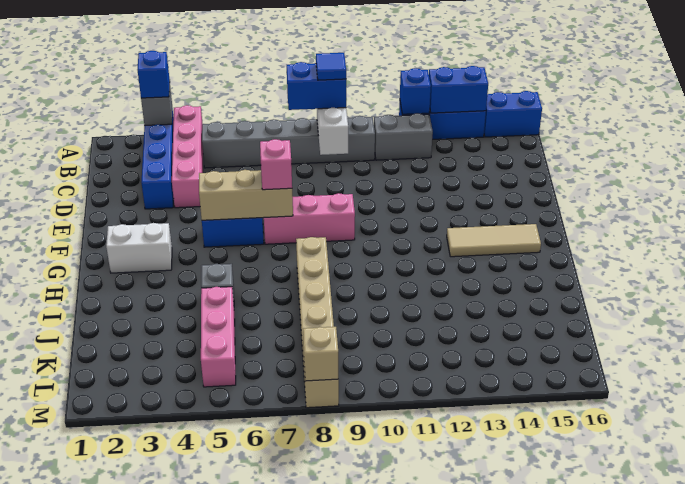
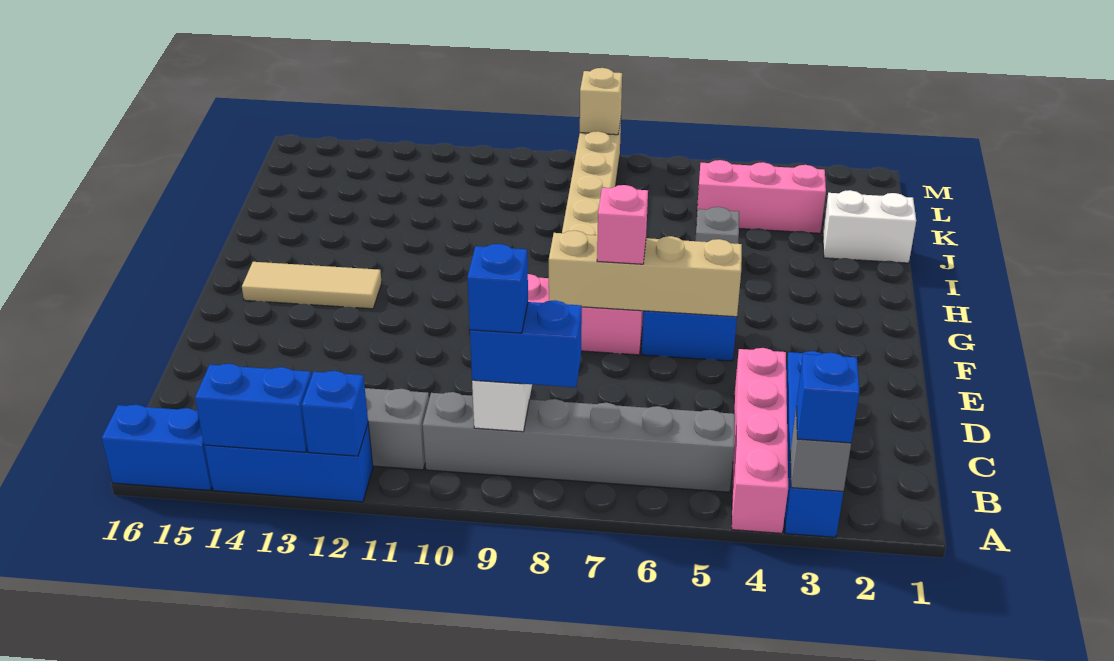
blue 1x1 tile [316,53,346,80] -> blue 1x1 brick [467,244,528,333]
tan 1x3 brick [199,170,293,220] -> tan 1x4 brick [549,231,742,317]
white 1x2 brick [106,223,172,273] -> white 1x2 brick moved to [823,190,916,263]
pink 1x3 brick [201,287,236,387] -> pink 1x3 brick turned to [696,160,826,233]

